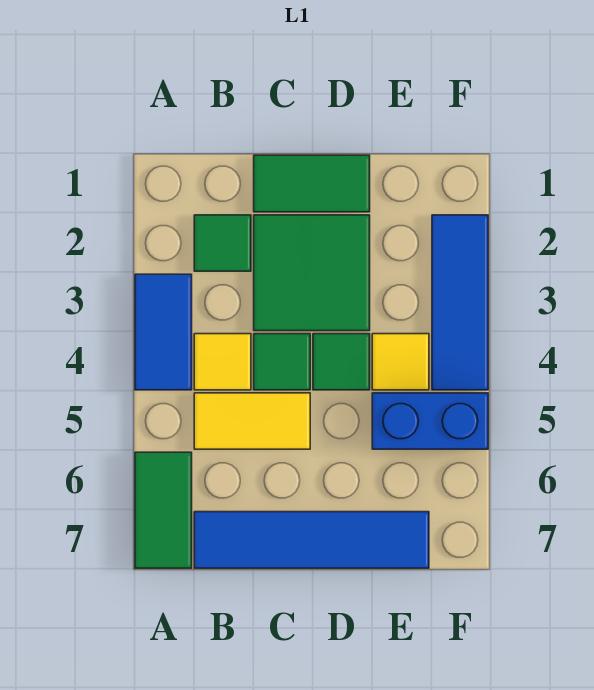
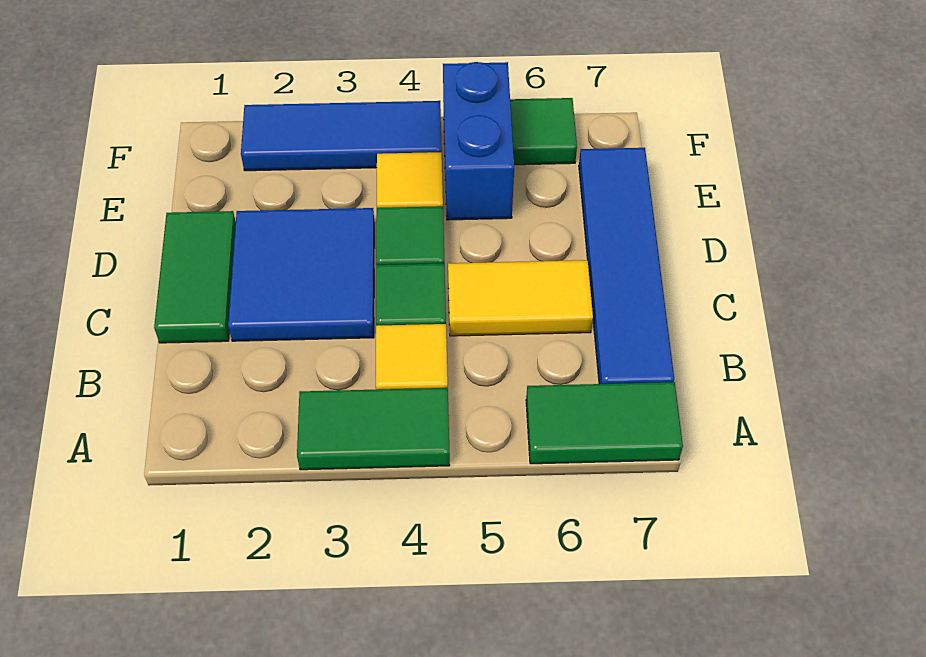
blue 1x2 tile [135,274,192,390] -> green 1x2 tile [297,388,450,470]
green 1x1 tile [194,215,251,271] -> green 1x1 tile moved to [510,98,577,165]
yellow 1x2 tile [194,393,310,449] -> yellow 1x2 tile turned to [448,260,593,336]
green 2x2 tile [254,215,370,331] -> blue 2x2 tile [228,208,375,341]

